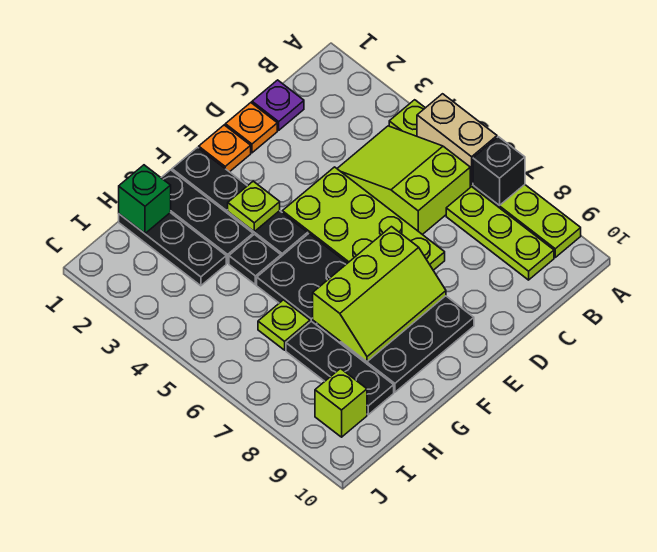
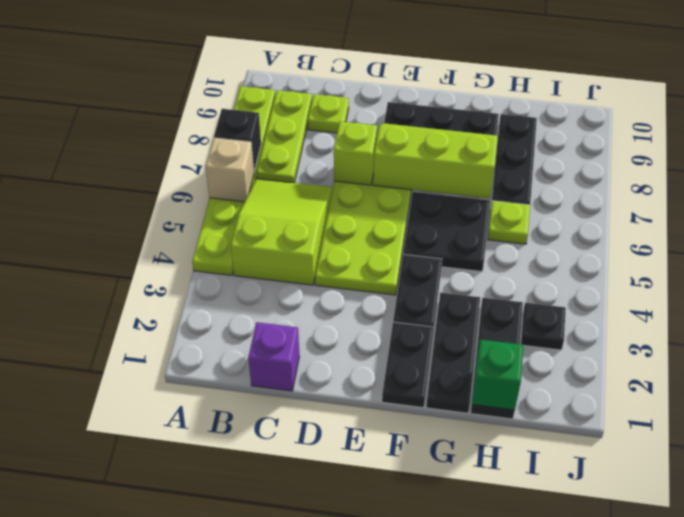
tan 1x2 brick [417,94,497,184] -> tan 1x1 brick [205,138,254,202]
lime 2x3 slope [337,126,470,235] -> lime 2x3 slope turned to [231,178,332,285]
purple 1x1 plate [252,80,304,130] -> purple 1x1 brick [248,322,299,391]
orange 1x1 plate [225,103,277,153] -> none
orange 1x1 plate [199,125,251,172] -> none
lime 1x1 plate [228,181,280,231] -> lime 1x1 plate moved to [308,94,349,133]
black 1x1 plate [229,234,281,285] -> black 1x1 plate moved to [521,303,566,350]
lime 1x1 brick [315,369,367,437] -> lime 1x1 brick moved to [334,121,377,185]

